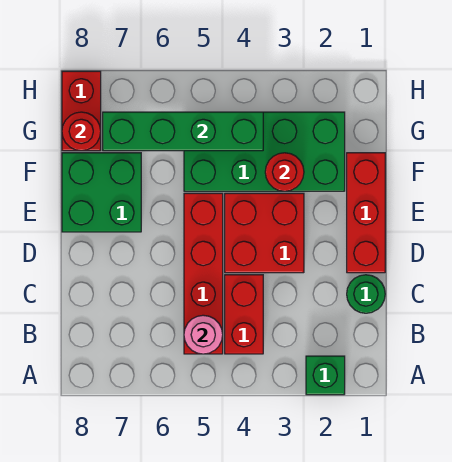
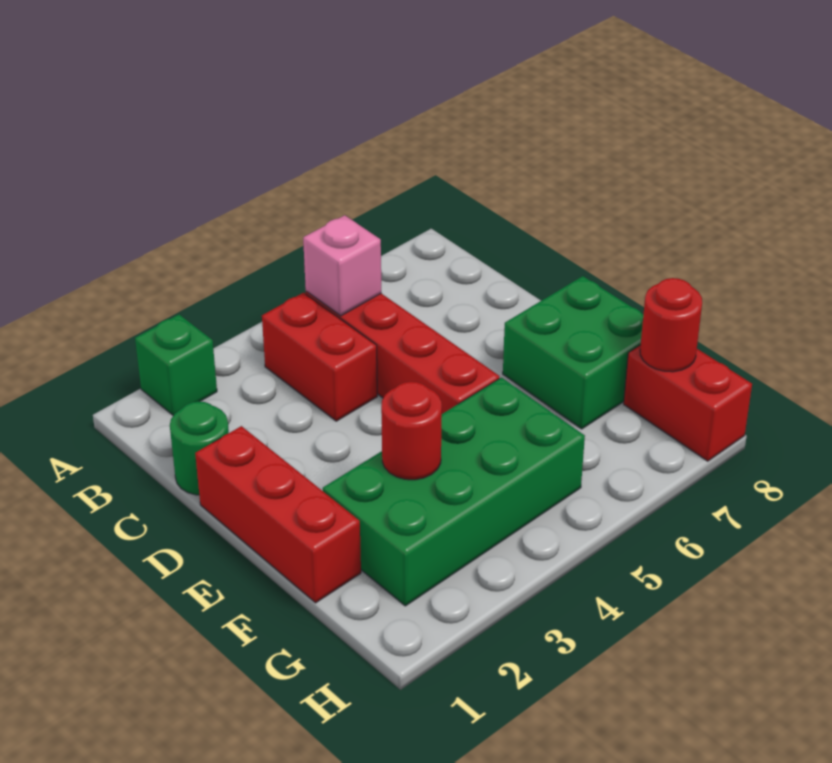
pink 1x1 round brick [184,315,223,354] -> pink 1x1 brick [303,215,381,316]
red 2x2 brick [225,193,304,273] -> none
green 1x4 brick [103,112,263,151] -> none

